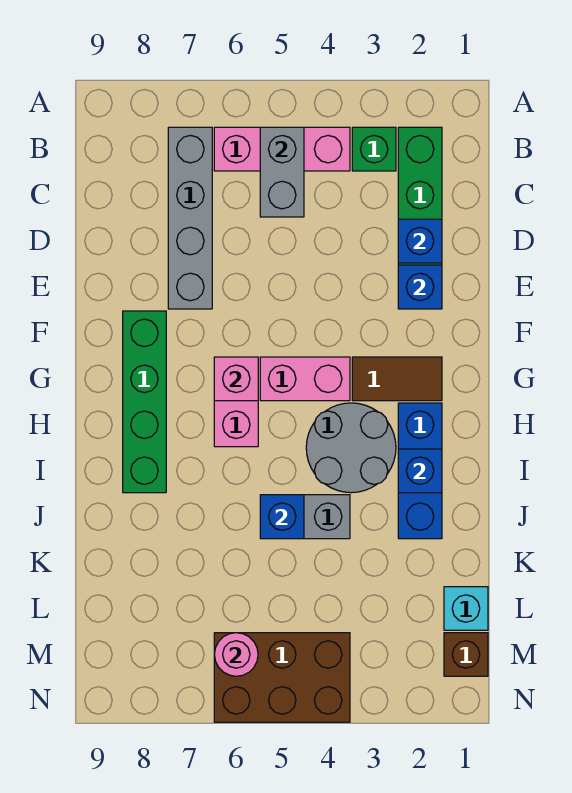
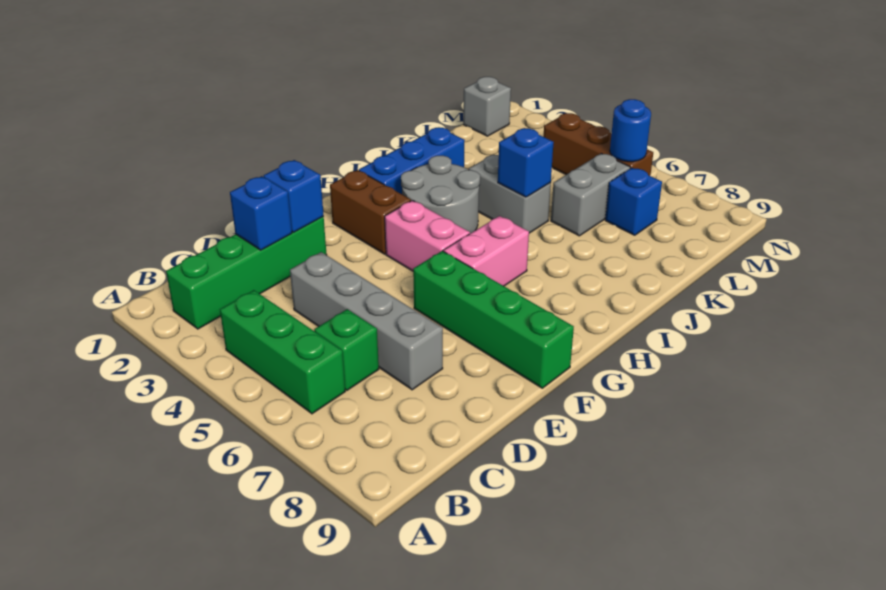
green 1x1 brick [352,127,396,171] -> green 1x1 brick moved to [314,309,379,390]
pink 1x3 brick [214,127,350,171] -> green 1x3 brick [220,290,345,414]
grey 1x2 brick [260,127,304,217] -> grey 1x2 brick moved to [551,153,630,236]
grey 1x4 brick [168,127,212,309] -> grey 1x4 brick turned to [290,252,443,390]
green 1x4 brick [123,311,166,493] -> green 1x4 brick turned to [413,251,574,388]
brown 1x2 tile [352,357,442,401] -> brown 1x2 brick [330,170,411,254]
pink 1x1 brick [214,357,258,401] -> none
blue 1x1 brick [398,449,442,493] -> blue 1x1 brick moved to [605,168,662,235]
cyan 1x1 brick [444,587,488,630] -> none
brown 1x1 brick [444,633,488,676] -> grey 1x1 brick [463,77,511,136]
brown 2x3 brick [214,633,350,722] -> brown 1x3 brick [543,113,653,176]
pink 1x1 round brick [214,633,258,676] -> blue 1x1 round brick [610,99,651,162]

